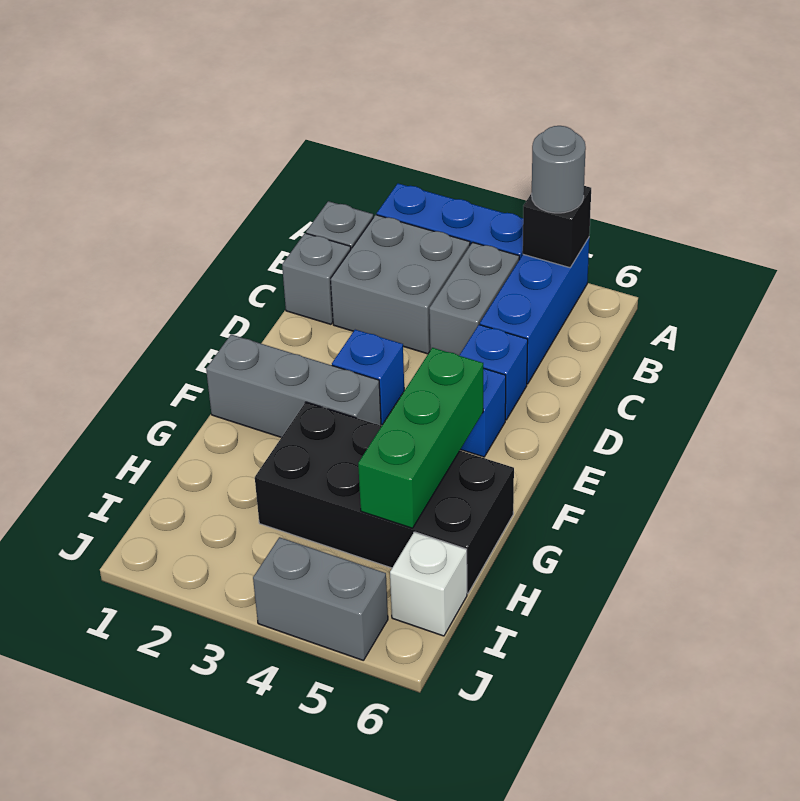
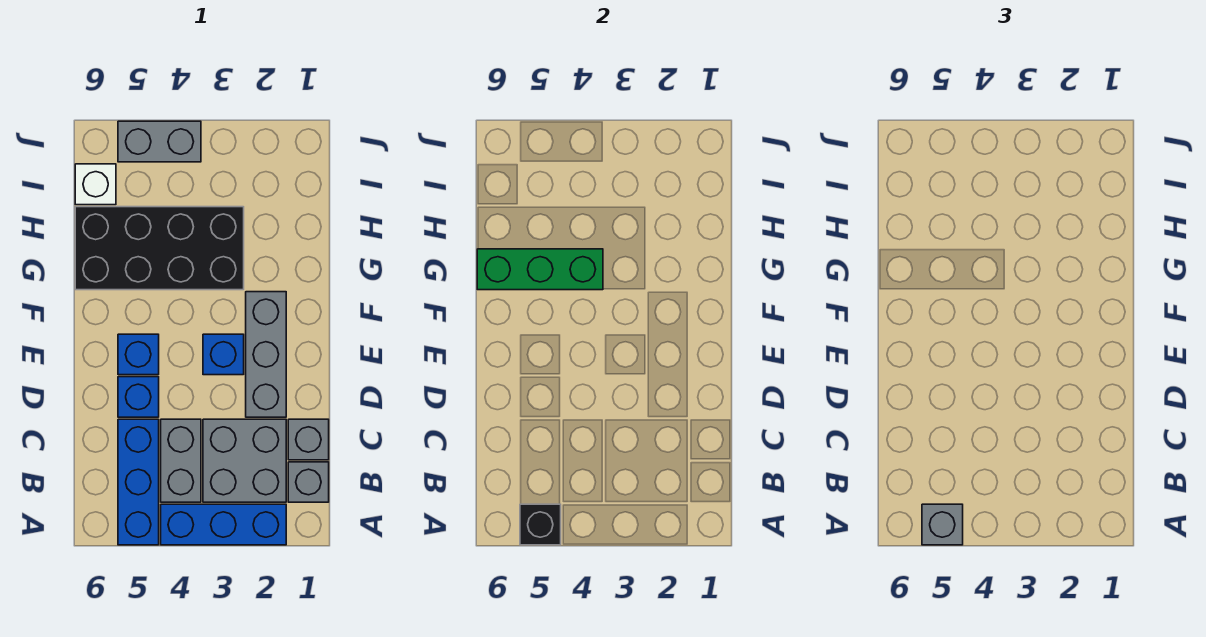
grey 1x1 round brick [532,126,586,213] -> grey 1x1 brick [922,504,963,545]
grey 1x3 brick [206,335,381,437] -> grey 1x3 brick turned to [246,292,286,417]
green 1x3 brick [358,348,483,528] -> green 1x3 brick turned to [477,249,603,290]

